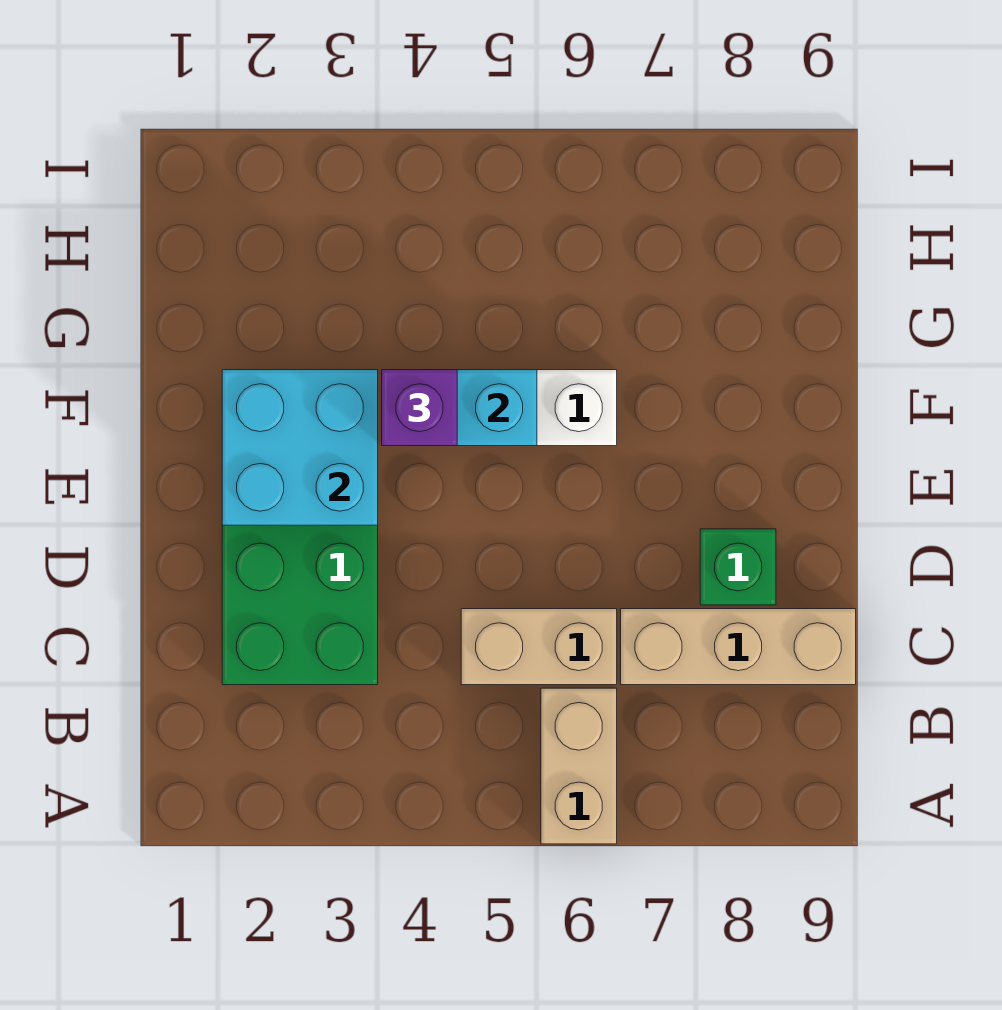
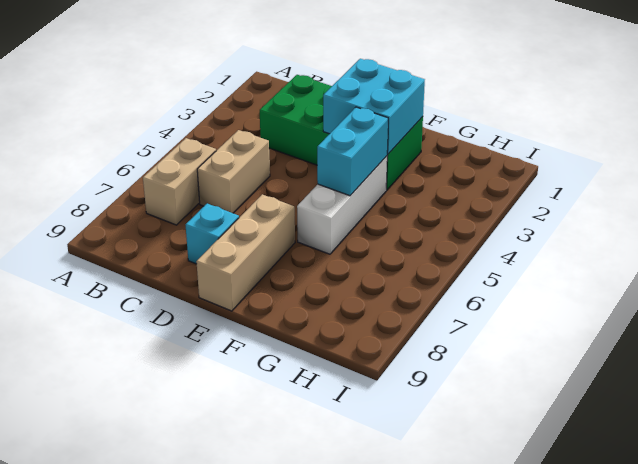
tan 1x2 brick [541,688,617,844] -> tan 1x2 brick turned to [143,138,216,225]
tan 1x3 brick [621,609,856,685] -> tan 1x3 brick moved to [196,194,295,311]
green 1x1 brick [700,529,776,605] -> cyan 1x1 brick [186,204,239,264]
purple 1x1 brick [382,370,457,446] -> none

